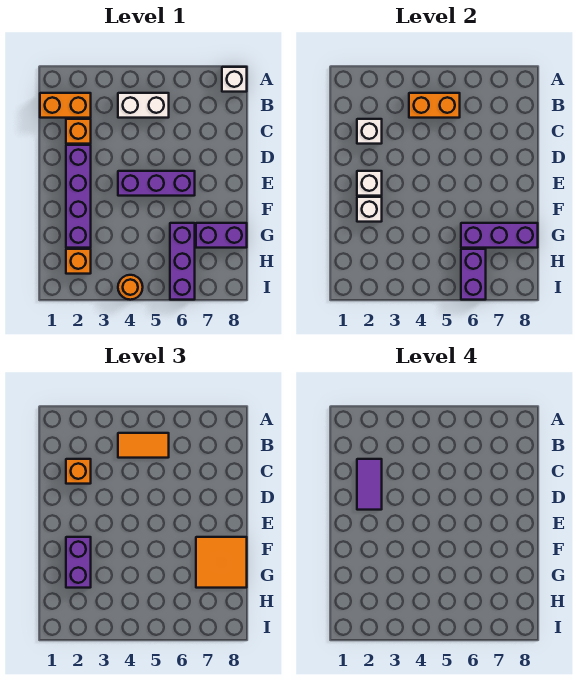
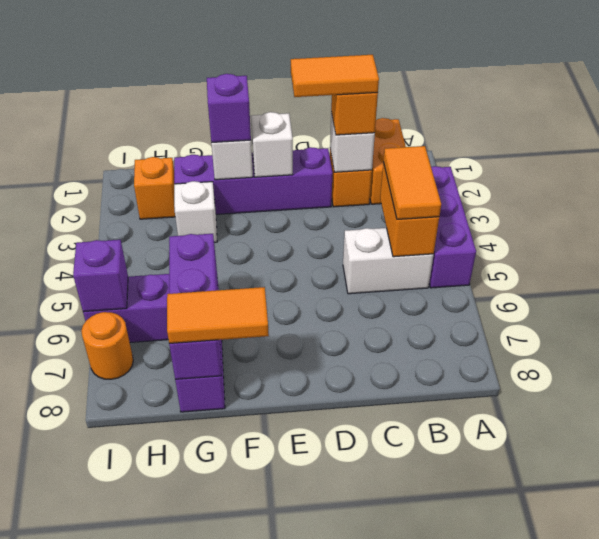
white 1x1 brick [222,67,247,92] -> white 1x1 brick moved to [174,181,217,242]
white 1x2 brick [118,93,169,118] -> white 1x2 brick turned to [343,228,434,294]
purple 1x2 tile [357,459,382,510] -> orange 1x2 tile [291,55,379,97]
purple 1x3 brick [118,171,195,196] -> purple 1x3 brick moved to [429,166,476,288]
purple 1x2 brick [66,537,91,588] -> purple 1x1 brick [207,74,251,143]
orange 2x2 tile [196,537,247,588] -> orange 1x2 tile [167,287,269,343]
purple 1x2 brick [461,249,486,300] -> purple 1x1 brick [73,240,128,312]
orange 1x1 round brick [118,275,143,300] -> orange 1x1 round brick moved to [81,312,133,379]

